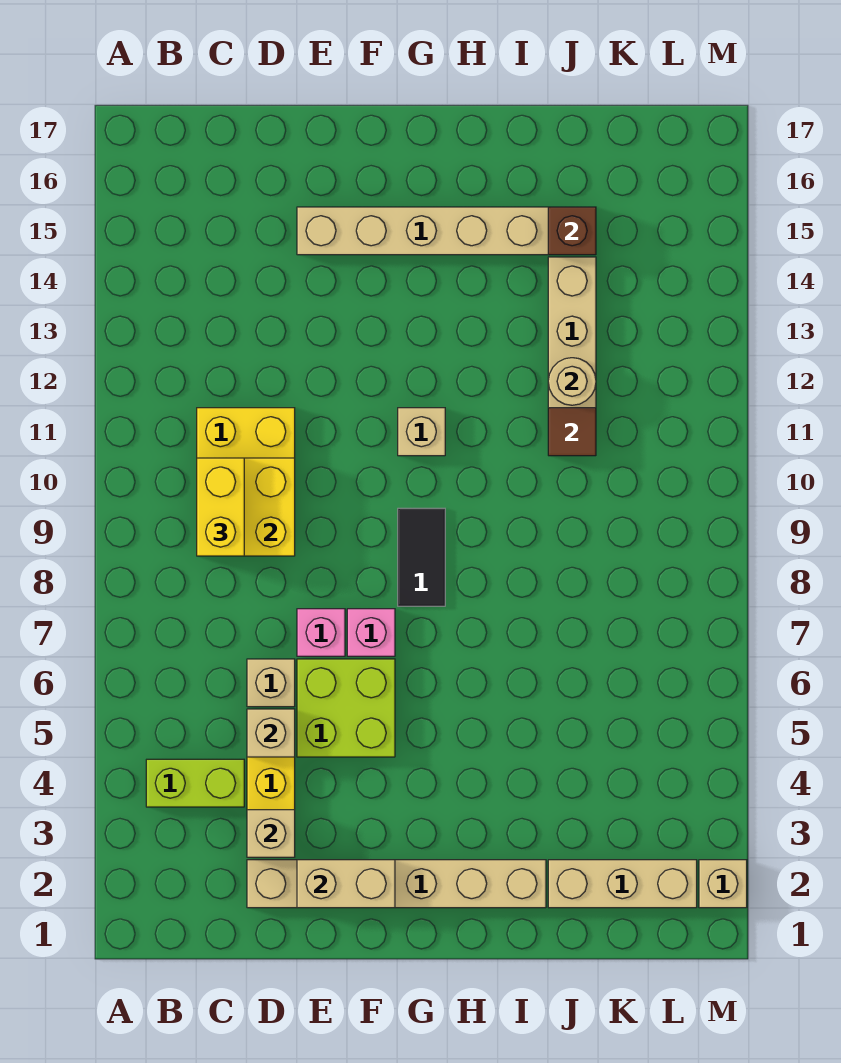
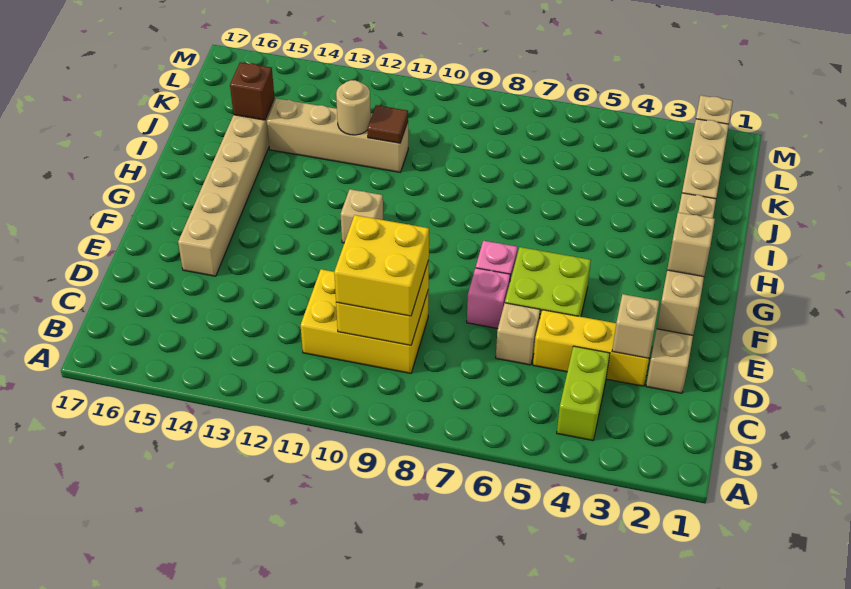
yellow 1x2 brick [197,458,244,556] -> yellow 2x2 brick [334,215,429,316]
tan 1x1 brick [247,709,295,757] -> tan 1x1 brick moved to [667,212,715,277]
black 1x2 tile [398,508,445,606] -> none

